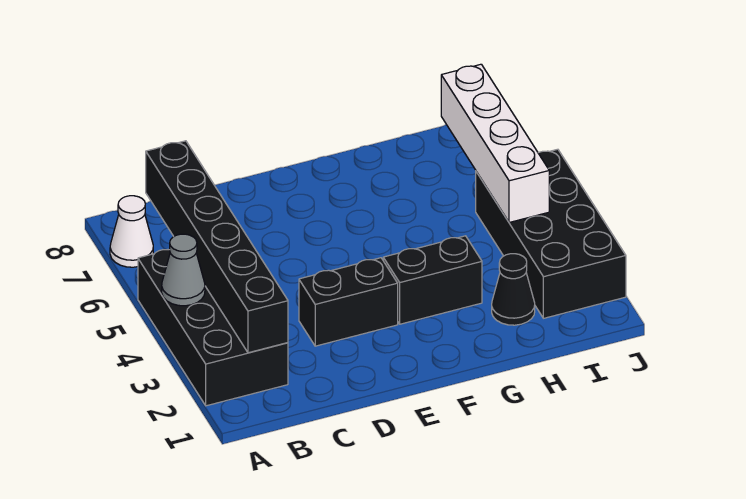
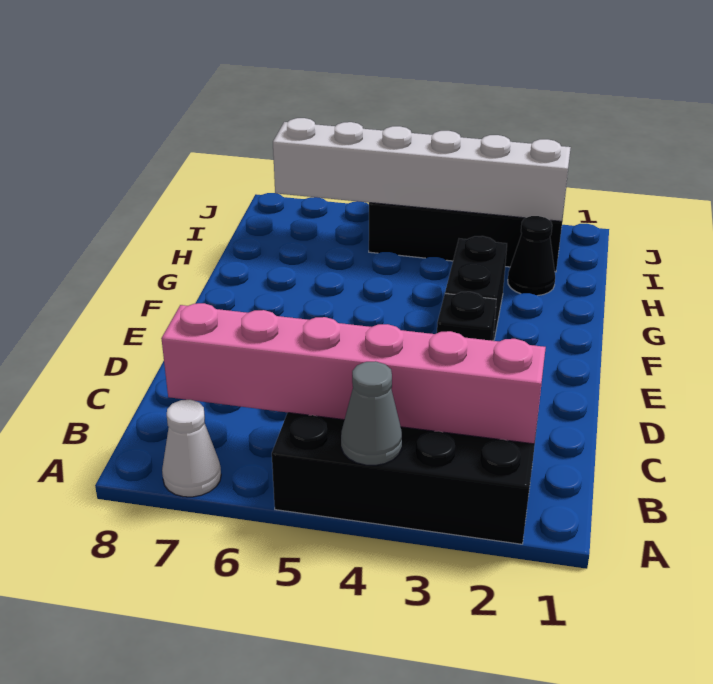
black 1x6 brick [146,141,288,353] -> pink 1x6 brick [161,303,546,444]
black 1x2 brick [299,258,398,346] -> black 1x1 brick [437,292,496,341]
white 1x4 brick [441,64,549,223] -> white 1x6 brick [273,118,571,221]

